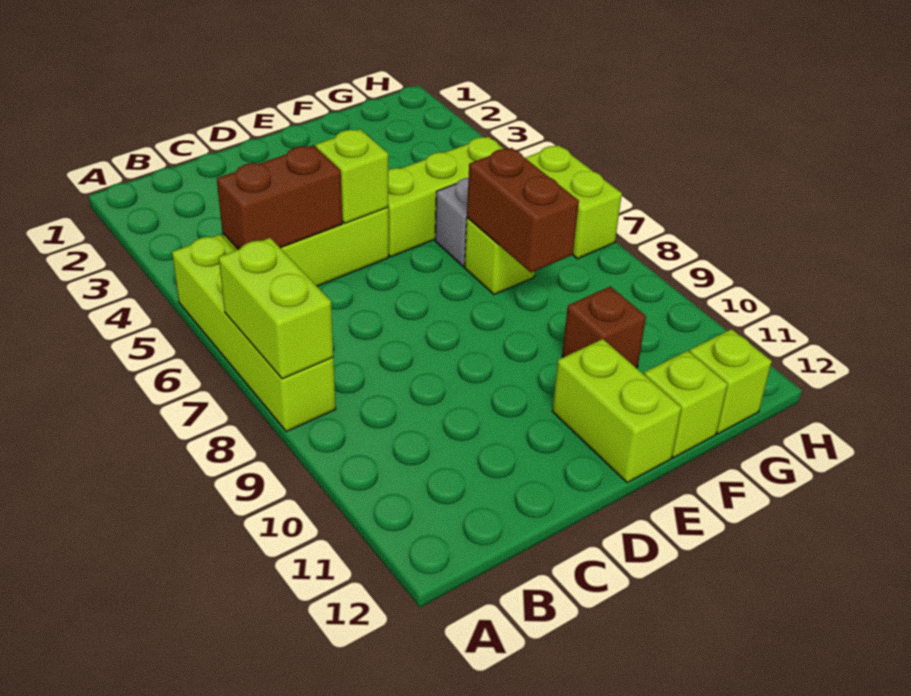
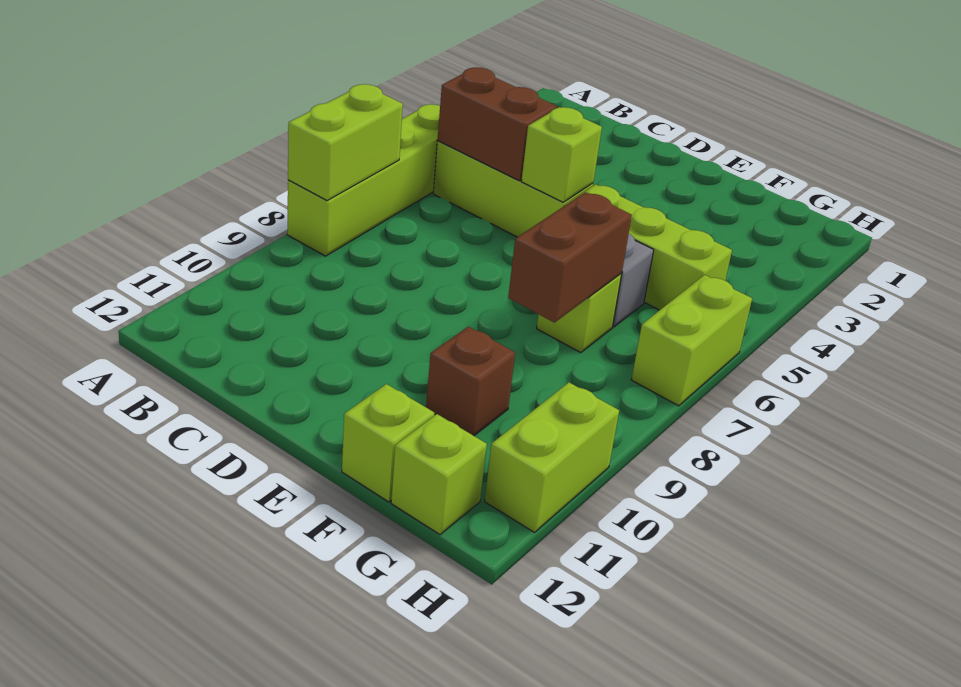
lime 1x2 brick [552,339,681,483] -> lime 1x2 brick moved to [485,382,619,532]

